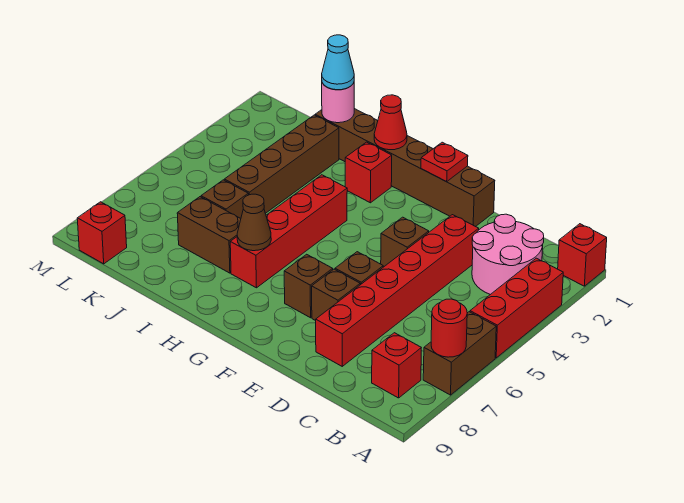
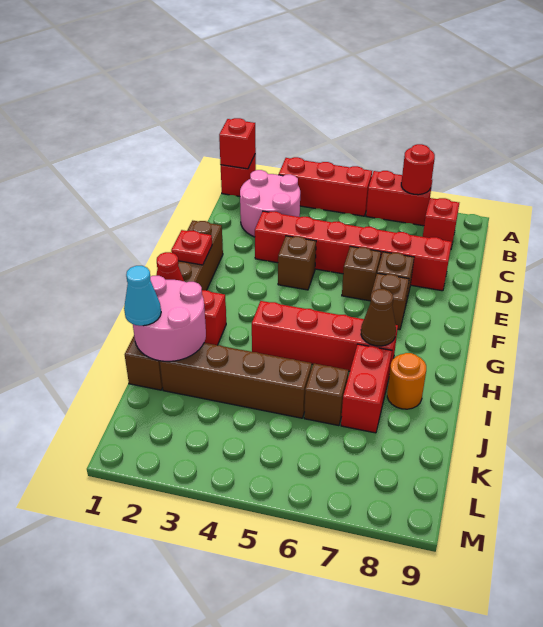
brown 1x2 brick [423,312,496,395] -> red 1x2 brick [366,171,432,226]
brown 1x2 brick [177,197,241,273] -> red 1x2 brick [341,344,392,433]
none -> orange 1x1 round brick [387,353,426,409]
pink 1x1 round brick [322,83,354,123] -> pink 2x2 round brick [133,276,206,361]
red 1x1 brick [77,202,127,264] -> red 1x1 brick moved to [219,118,256,169]

